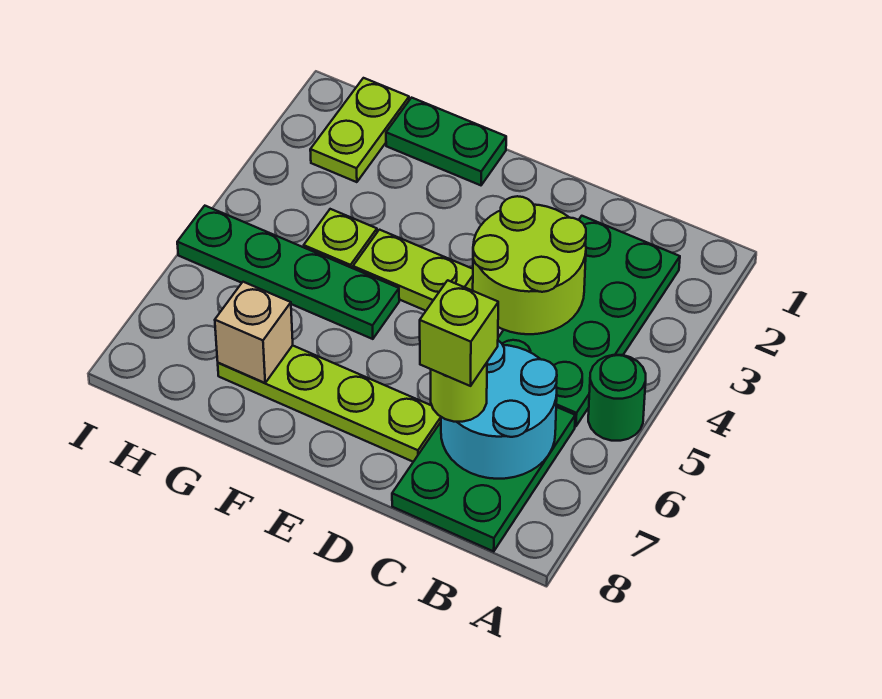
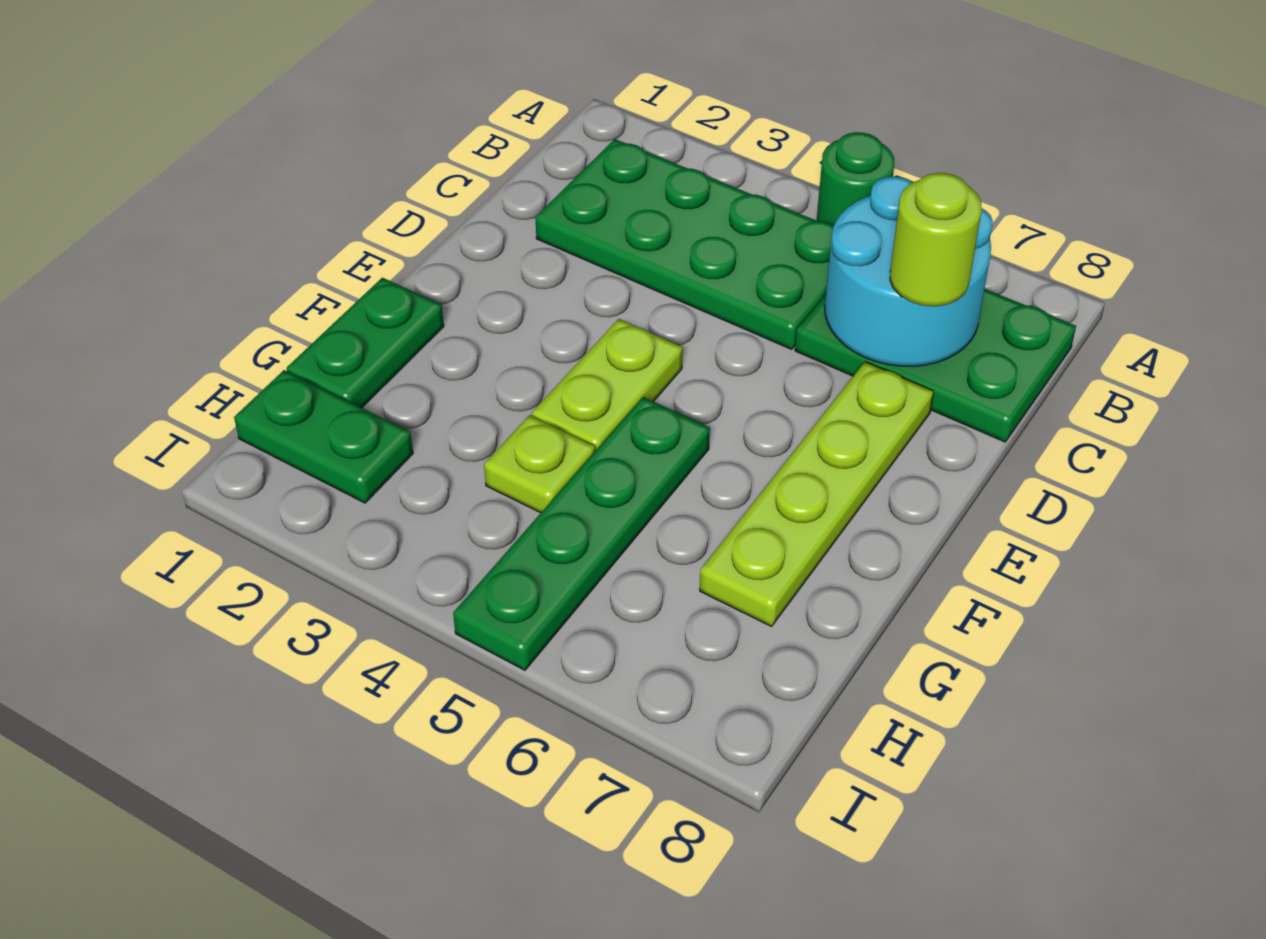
lime 2x2 round brick [473,196,586,334] -> none
lime 1x1 brick [420,280,498,386] -> none
tan 1x1 brick [215,282,293,383] -> none
lime 1x2 plate [310,78,409,182] -> green 1x2 plate [234,370,413,503]

